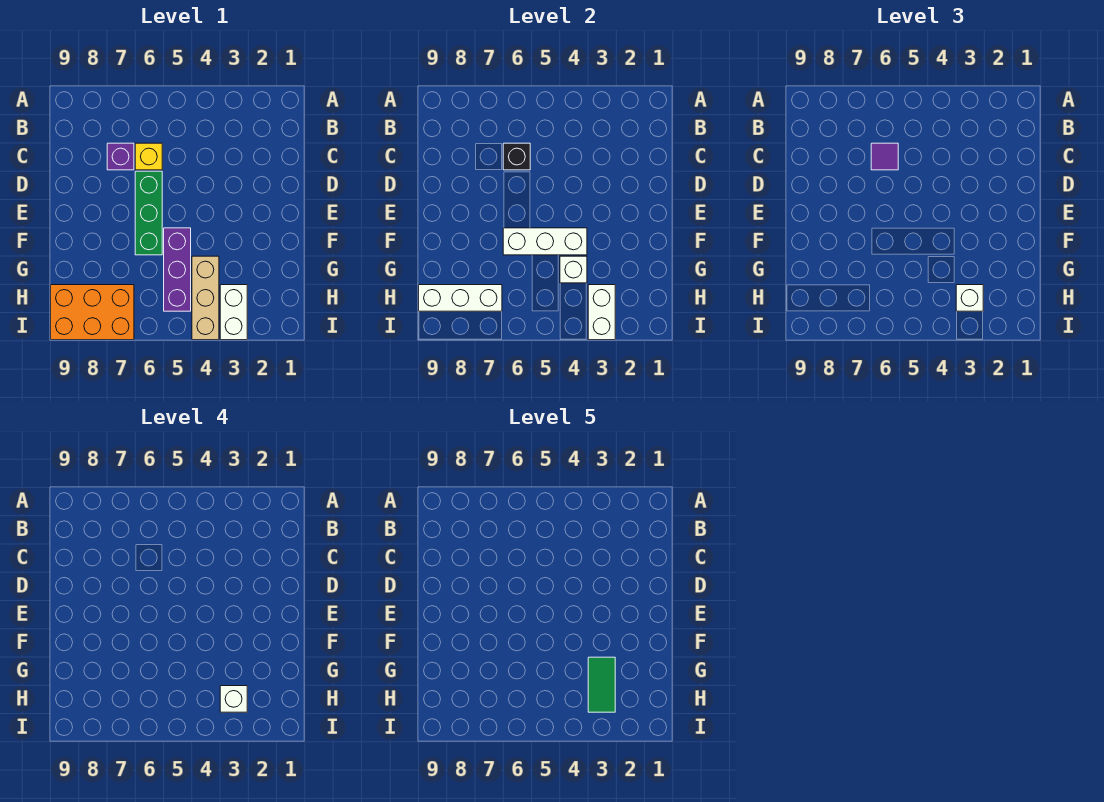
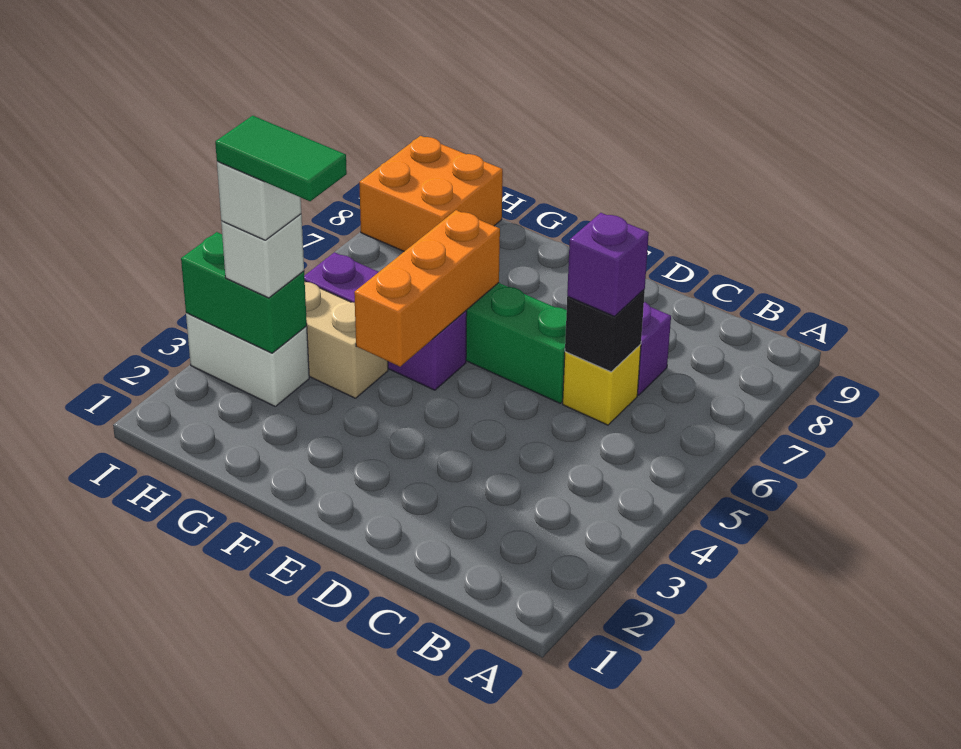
purple 1x1 tile [871,143,898,170] -> purple 1x1 brick [567,213,649,316]
white 1x3 brick [503,228,587,255] -> orange 1x3 brick [354,210,500,367]
white 1x1 brick [560,256,587,283] -> none
white 1x2 brick [588,285,615,340] -> green 1x2 brick [181,232,307,353]
orange 2x3 brick [51,285,134,340] -> orange 2x2 brick [359,136,503,251]
white 1x3 brick [419,285,502,311] -> none

